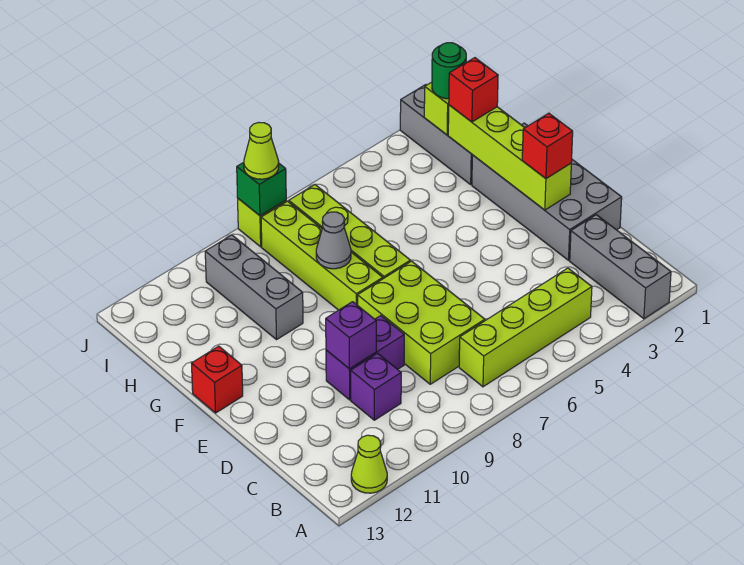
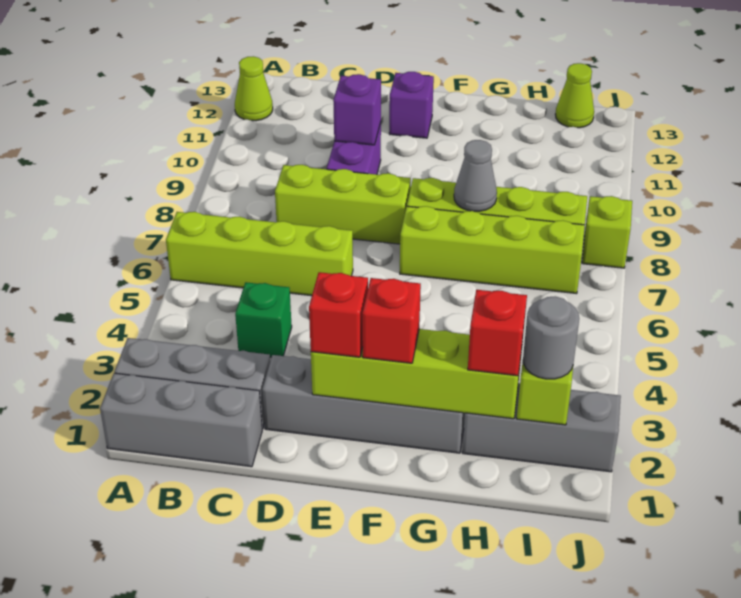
lime 1x4 brick [459,268,592,387] -> lime 1x4 brick turned to [166,212,353,296]
lime 2x3 brick [358,261,485,384] -> lime 1x3 brick [275,165,411,244]
purple 1x1 brick [351,353,401,420] -> purple 1x1 brick moved to [389,72,434,138]
grey 2x4 brick [472,123,622,260] -> grey 1x4 brick [262,355,465,453]
red 1x1 brick [191,346,243,413] -> red 1x1 brick moved to [362,278,421,363]
grey 1x3 brick [205,235,303,340] -> grey 1x3 brick moved to [100,373,262,467]
green 1x1 round brick [432,43,466,99] -> grey 1x1 round brick [523,296,579,379]
green 1x1 brick [237,162,286,216] -> green 1x1 brick moved to [235,282,292,357]
lime 1x1 cone [244,122,279,179] -> lime 1x1 cone moved to [555,63,594,128]

